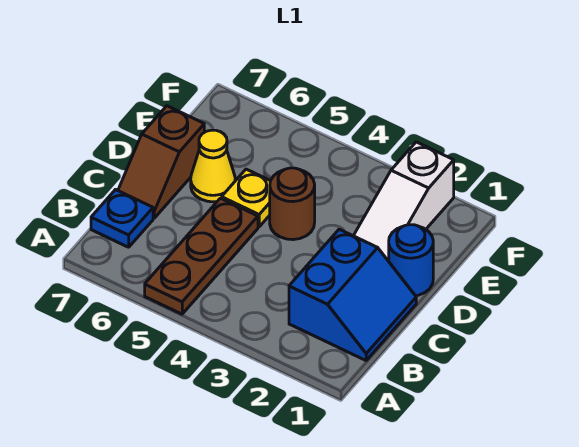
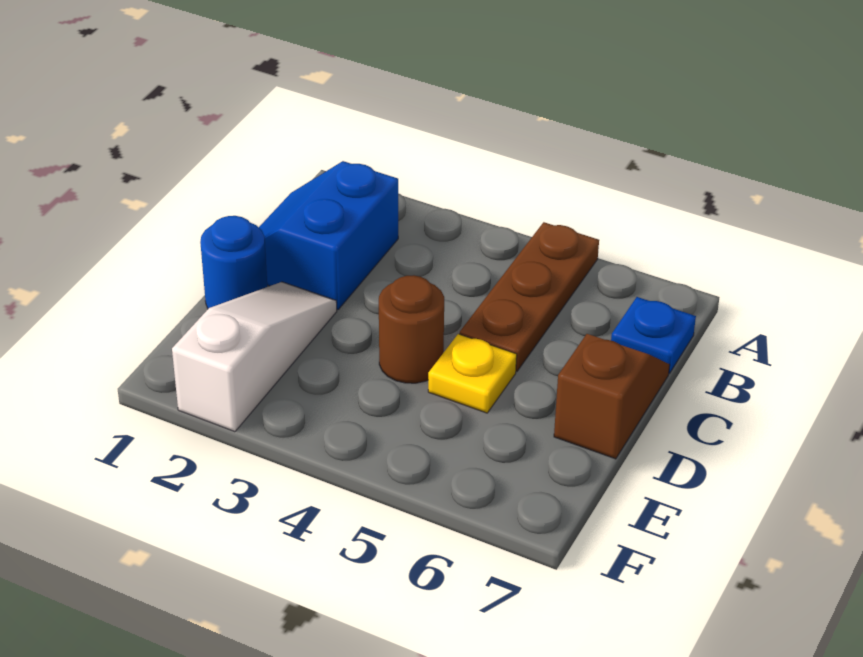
yellow 1x1 cone [191,130,235,202] -> none

